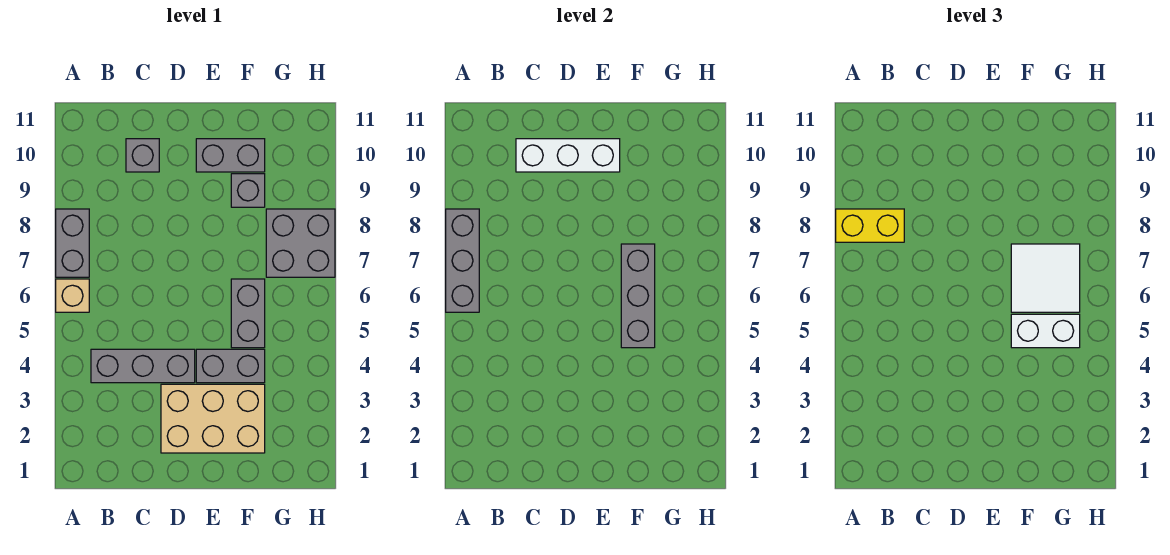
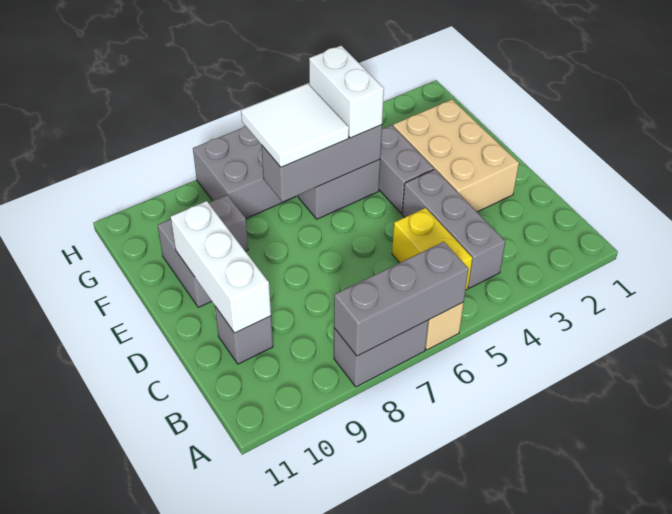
yellow 1x2 brick [836,209,904,242] -> yellow 1x2 brick moved to [392,208,472,290]

